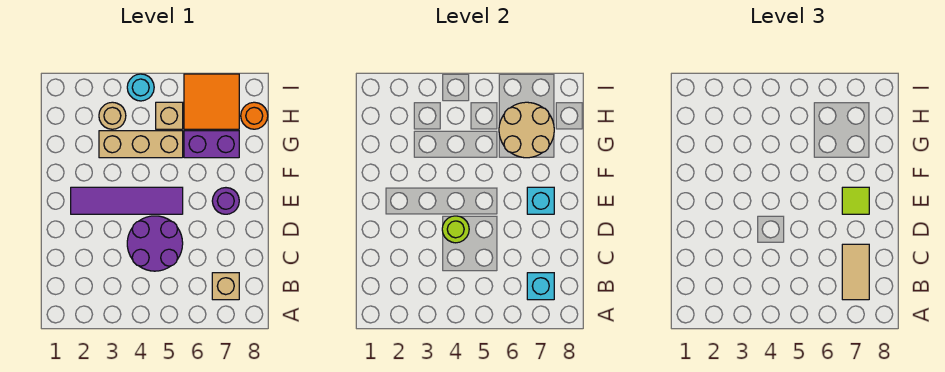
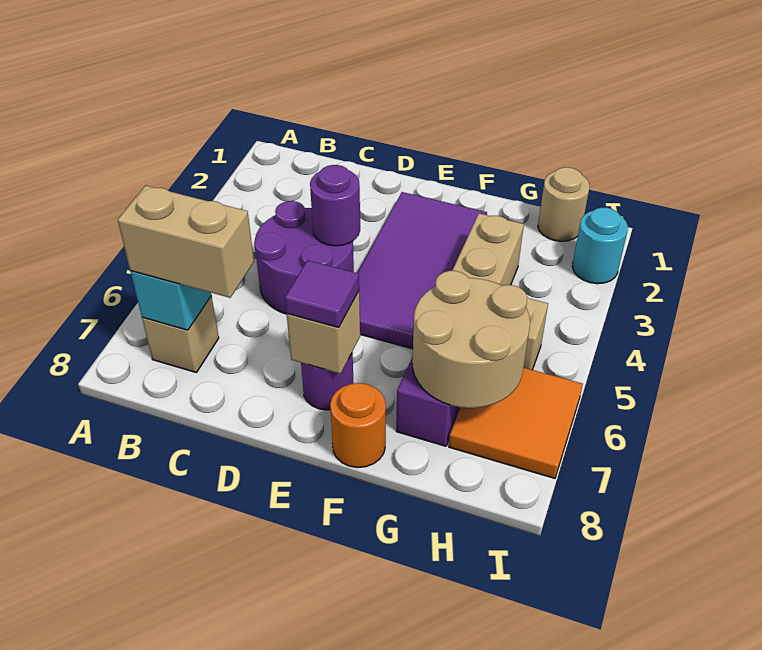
tan 1x2 tile [842,244,869,300] -> tan 1x2 brick [118,185,254,298]
lime 1x1 round brick [442,216,469,243] -> purple 1x1 round brick [310,165,360,246]
purple 1x4 tile [71,187,183,214] -> purple 2x4 tile [358,192,487,349]
cyan 1x1 brick [527,187,554,214] -> tan 1x1 brick [287,291,360,374]
lime 1x1 tile [842,187,869,214] -> purple 1x1 tile [285,260,359,327]
tan 1x1 round brick [99,102,126,129] -> tan 1x1 round brick moved to [538,167,590,241]
orange 1x1 round brick [241,102,268,129] -> orange 1x1 round brick moved to [330,383,386,468]
cyan 1x1 round brick [127,74,154,101] -> cyan 1x1 round brick moved to [572,208,628,284]

